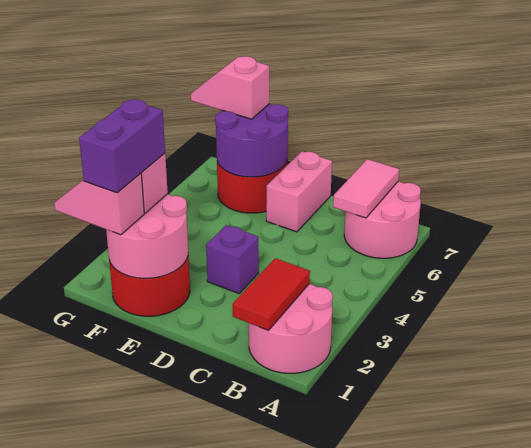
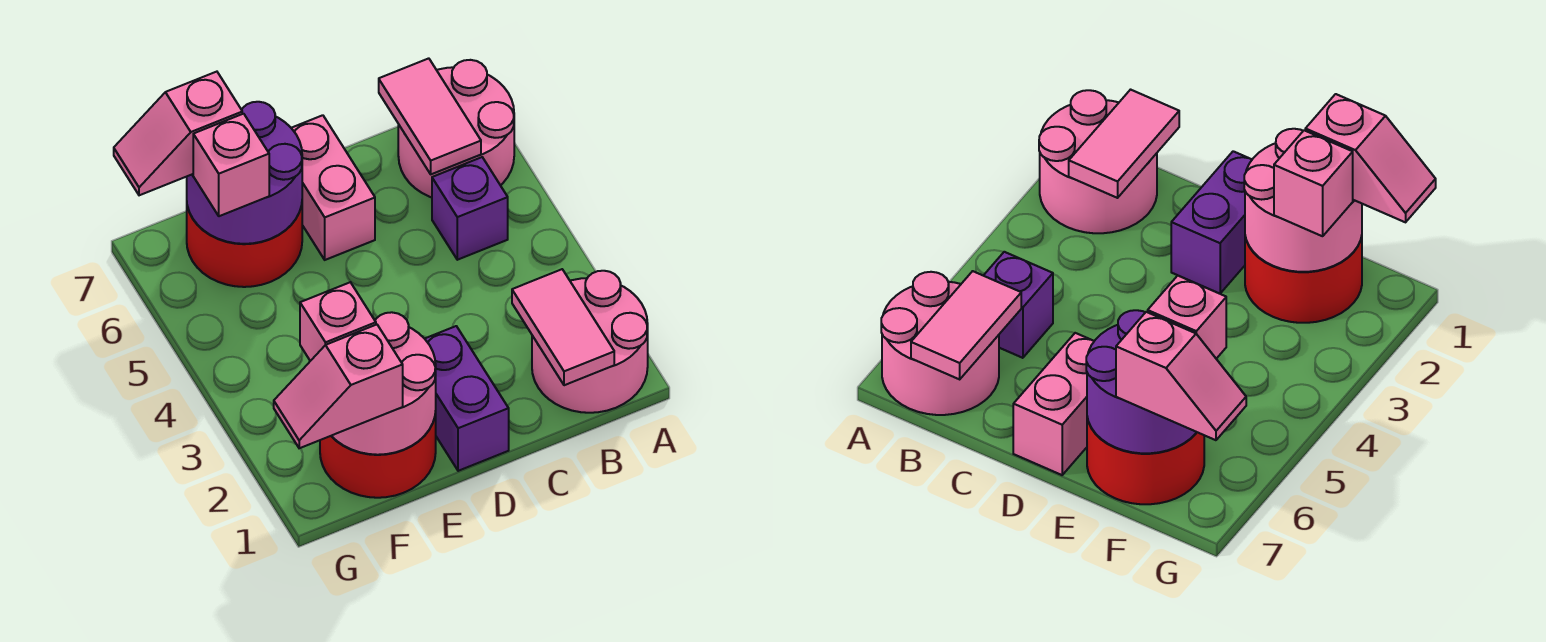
red 1x2 tile [232,258,310,330] -> pink 1x2 tile [512,269,614,385]
purple 1x1 brick [206,225,259,293] -> purple 1x1 brick moved to [432,157,508,260]
purple 1x2 brick [79,99,165,193] -> purple 1x2 brick moved to [425,326,509,471]
none -> pink 1x1 brick [193,114,269,216]

